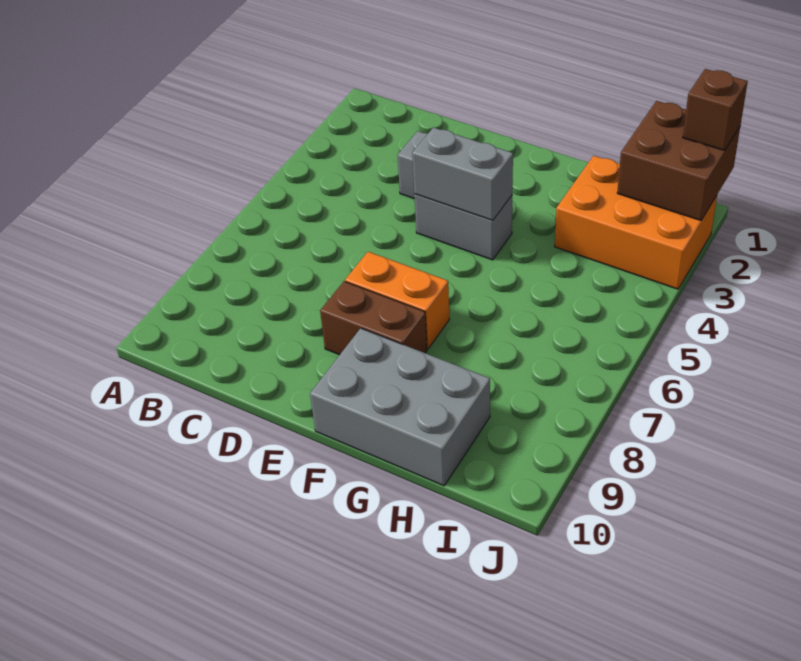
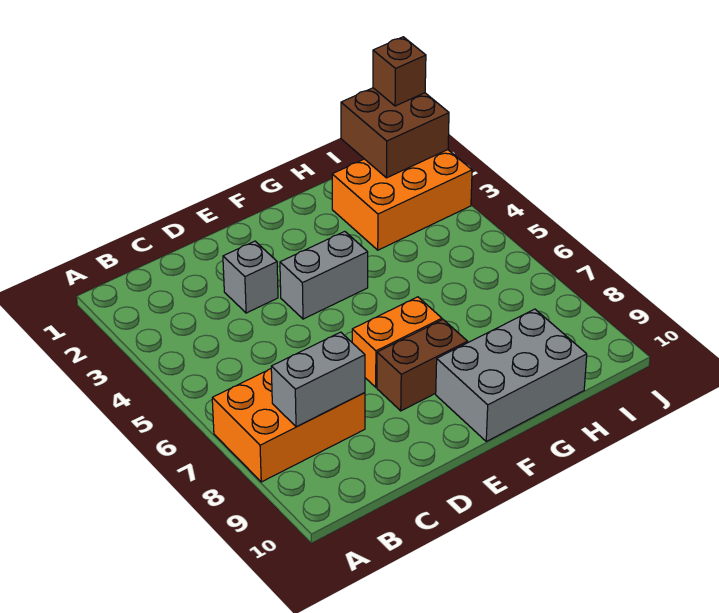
none -> orange 2x3 brick [212,369,365,482]
grey 1x2 brick [412,127,513,220] -> grey 1x2 brick moved to [271,332,365,427]

